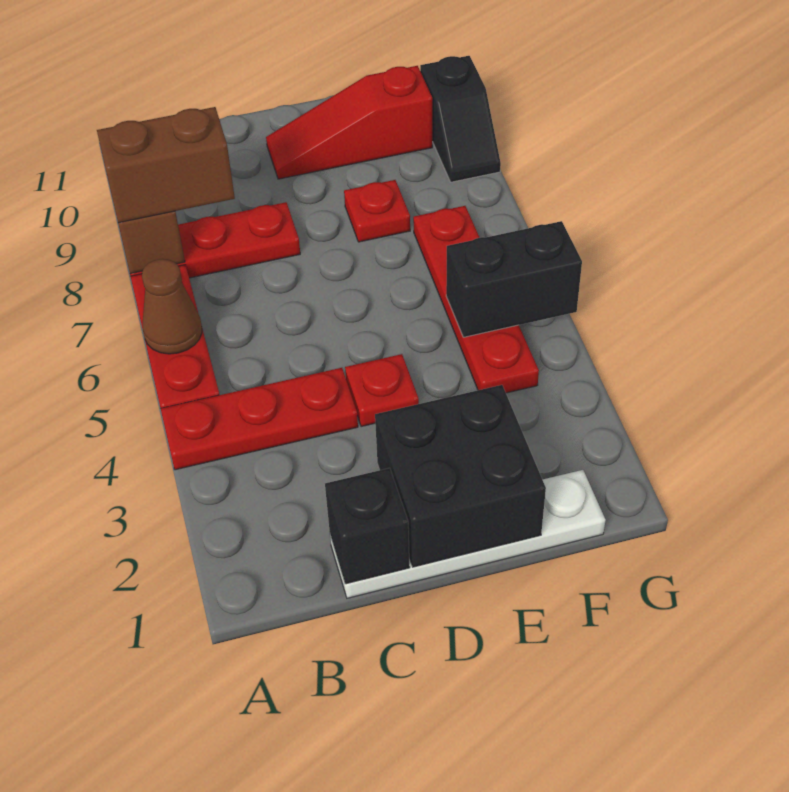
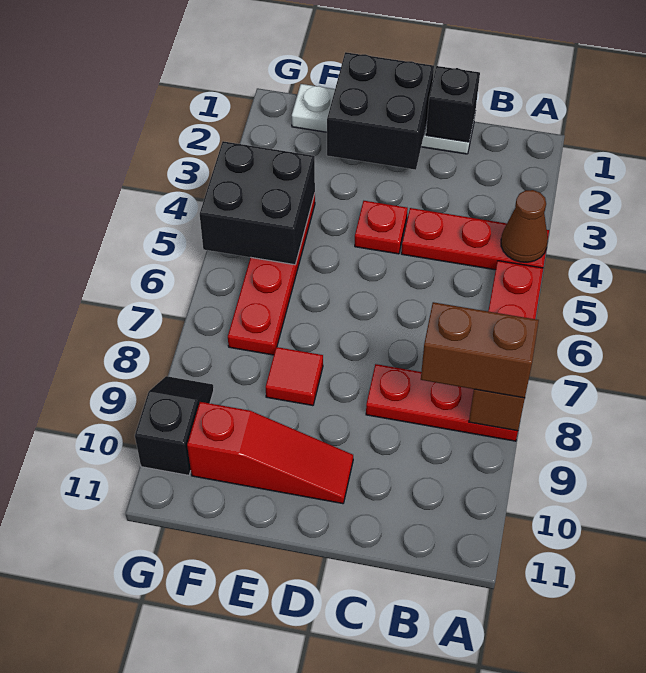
brown 1x1 cone [142,259,202,354] -> brown 1x1 cone moved to [501,190,548,262]
red 1x1 plate [344,180,410,242] -> red 1x1 tile [266,347,323,406]
black 1x2 brick [446,221,582,337] -> black 2x2 brick [200,141,315,265]

